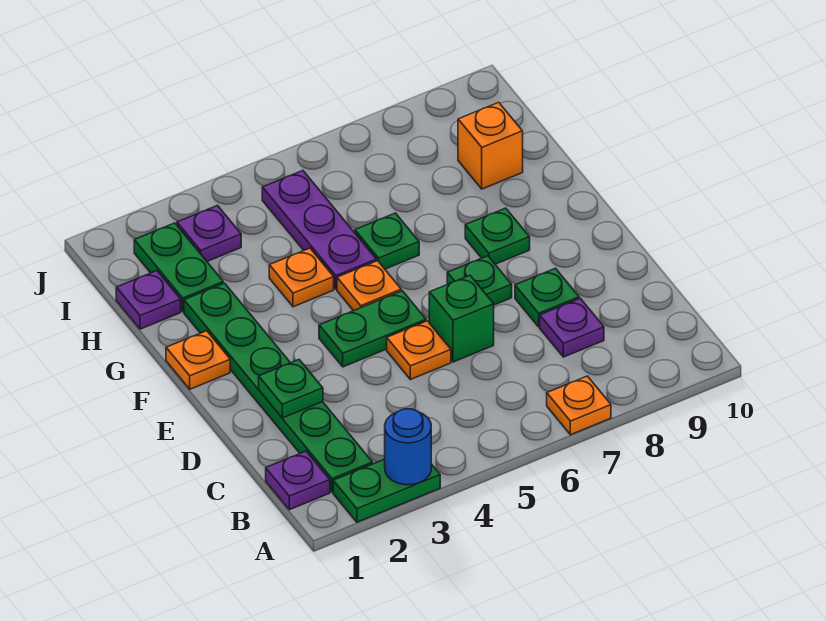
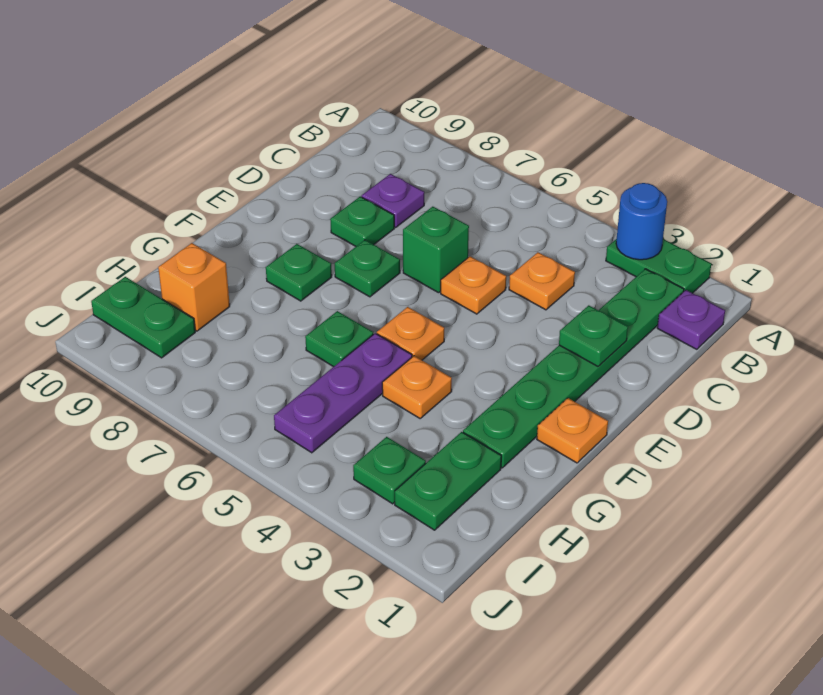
orange 1x1 plate [547,376,611,435] -> orange 1x1 plate moved to [509,252,575,310]
green 1x2 plate [319,291,426,367] -> green 1x2 plate moved to [91,277,195,358]
purple 1x1 plate [116,271,181,329] -> none
purple 1x1 plate [177,206,241,261] -> green 1x1 plate [353,437,426,504]

